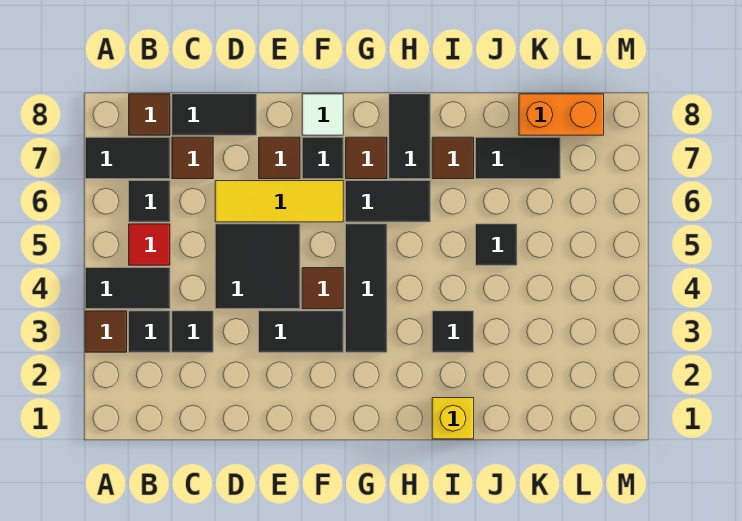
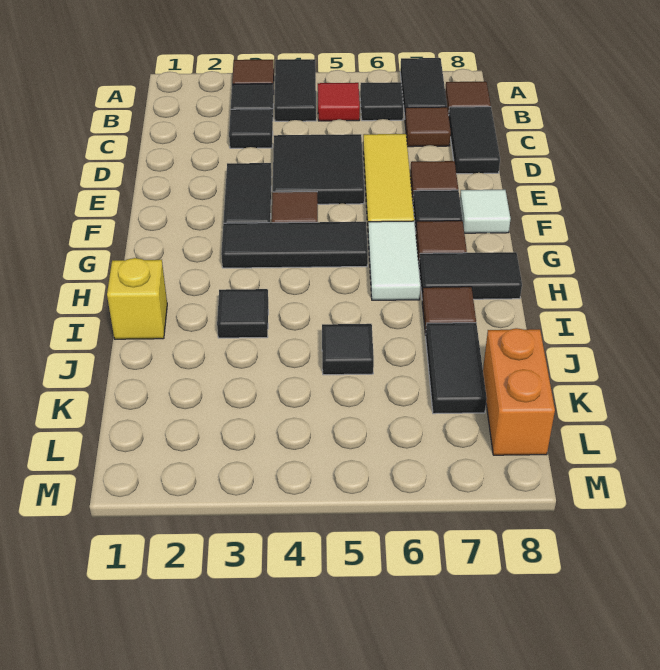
black 1x2 tile [346,181,430,222] -> white 1x2 tile [368,221,421,300]

